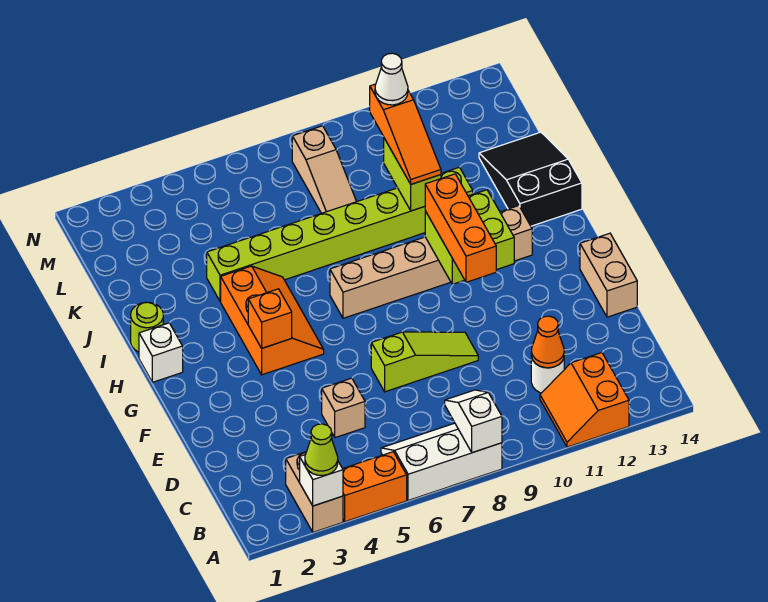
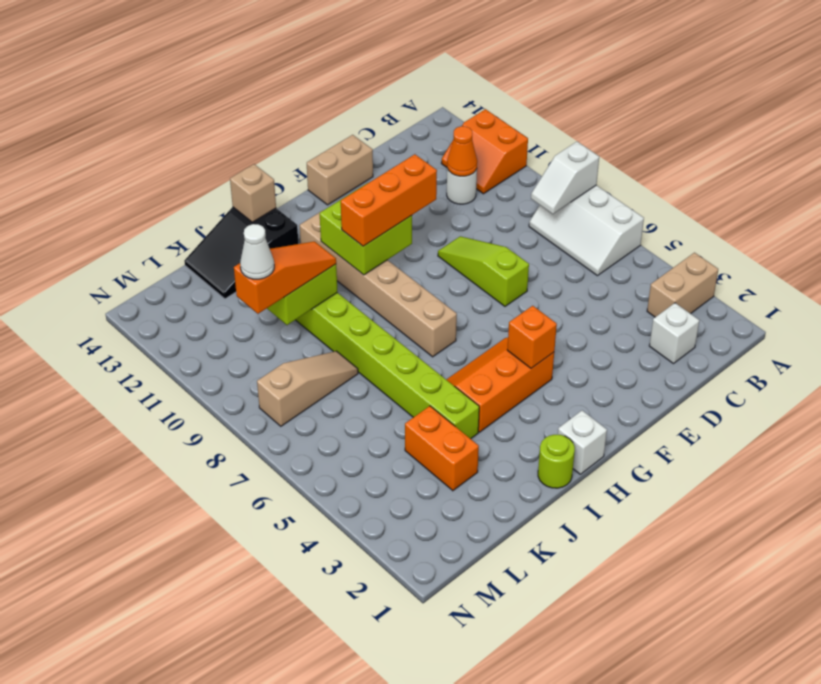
white 1x1 brick [300,455,343,506] -> white 1x1 brick moved to [649,303,699,364]
lime 1x1 cone [305,424,338,475] -> none
orange 1x2 brick [343,452,407,522] -> orange 1x2 brick moved to [405,406,479,491]
orange 2x2 slope [540,353,629,447] -> orange 2x2 slope turned to [441,109,528,194]
tan 1x1 brick [322,378,365,438] -> tan 1x1 brick moved to [230,164,276,222]

